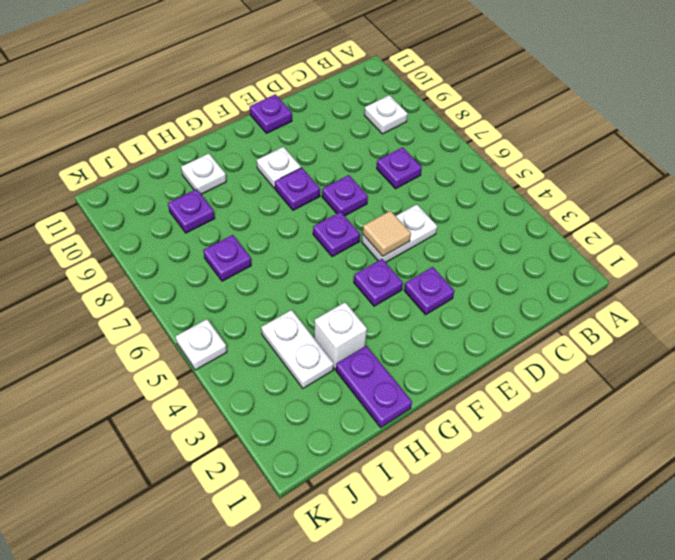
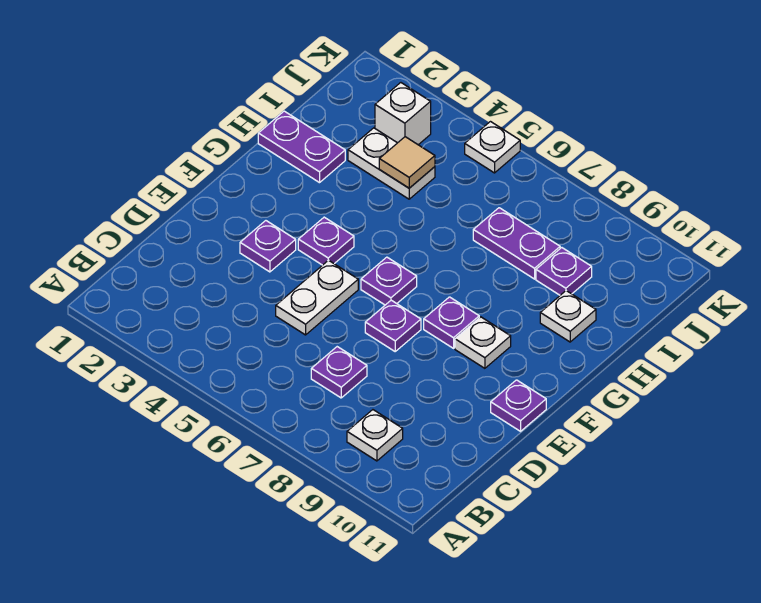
tan 1x1 tile [363,211,411,256] -> tan 1x1 tile moved to [379,137,435,188]
white 1x1 brick [314,302,367,369] -> white 1x1 brick moved to [375,83,431,145]
purple 1x1 plate [203,235,251,281] -> purple 1x2 plate [473,208,560,279]

